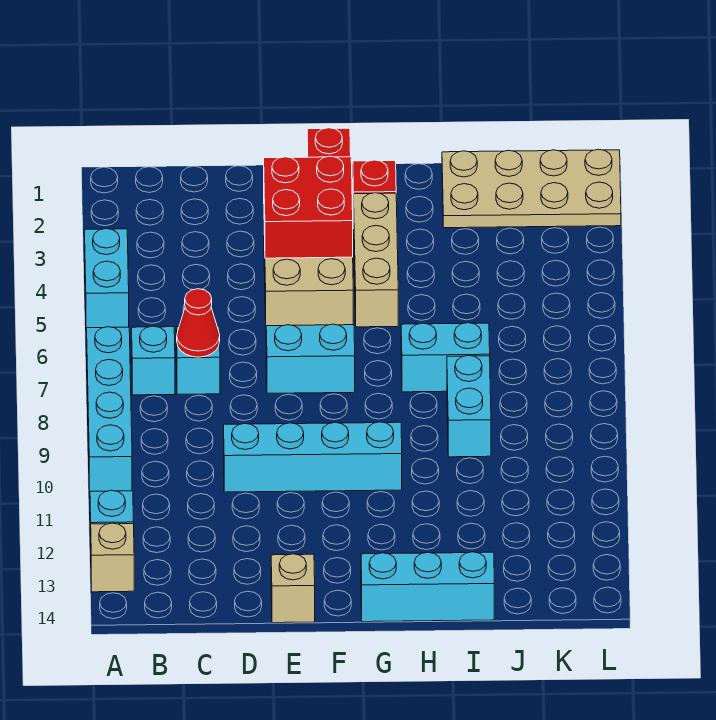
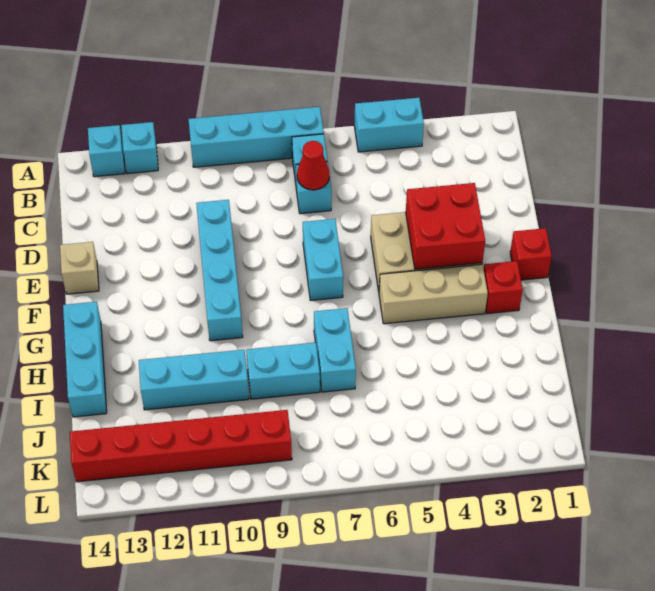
tan 1x1 brick [91,523,134,592] -> cyan 1x1 brick [88,125,125,177]
tan 2x4 plate [442,149,621,228] -> none
none -> cyan 1x3 brick [139,350,249,410]
none -> red 1x6 brick [70,410,292,482]

